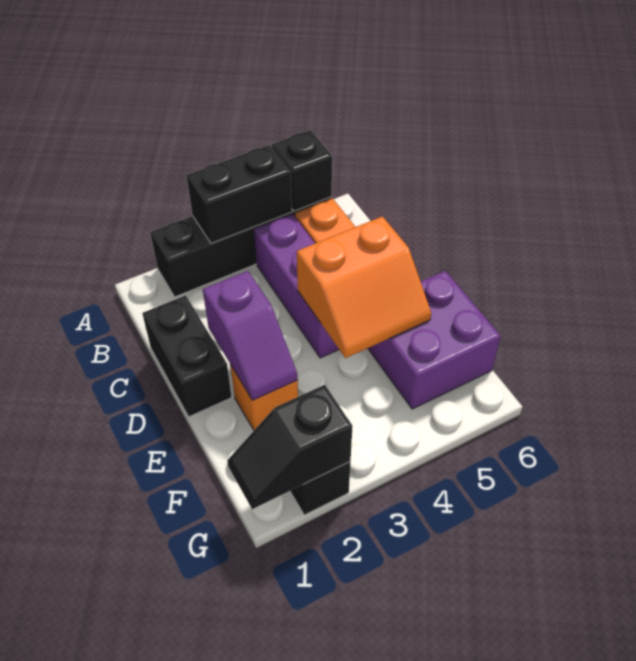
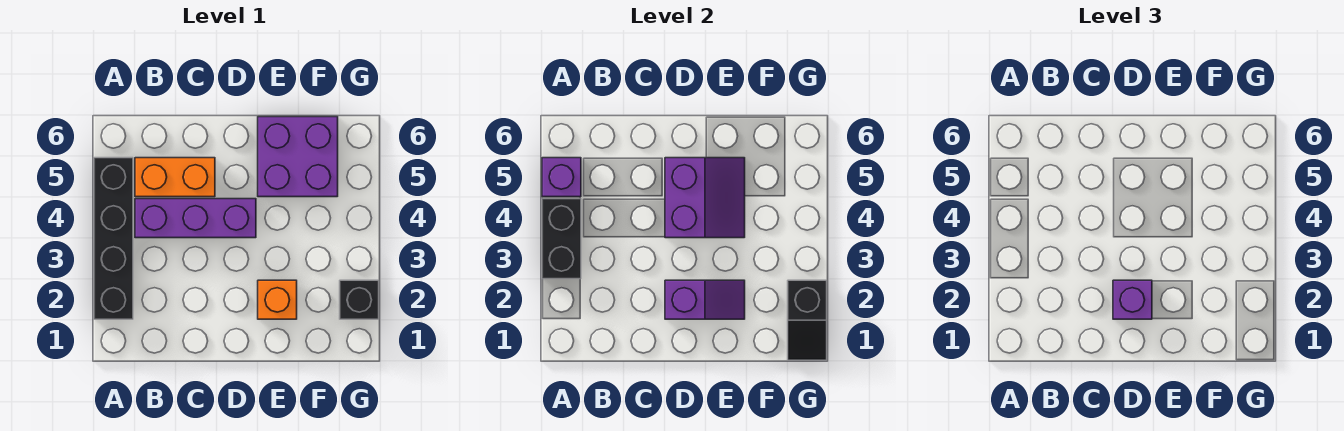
black 1x1 brick [272,130,332,211] -> purple 1x1 brick [542,158,581,197]
black 1x2 brick [142,295,232,417] -> none
none -> purple 1x1 brick [1113,280,1152,319]
orange 2x2 slope [297,216,431,358] -> purple 2x2 slope [665,158,745,238]

